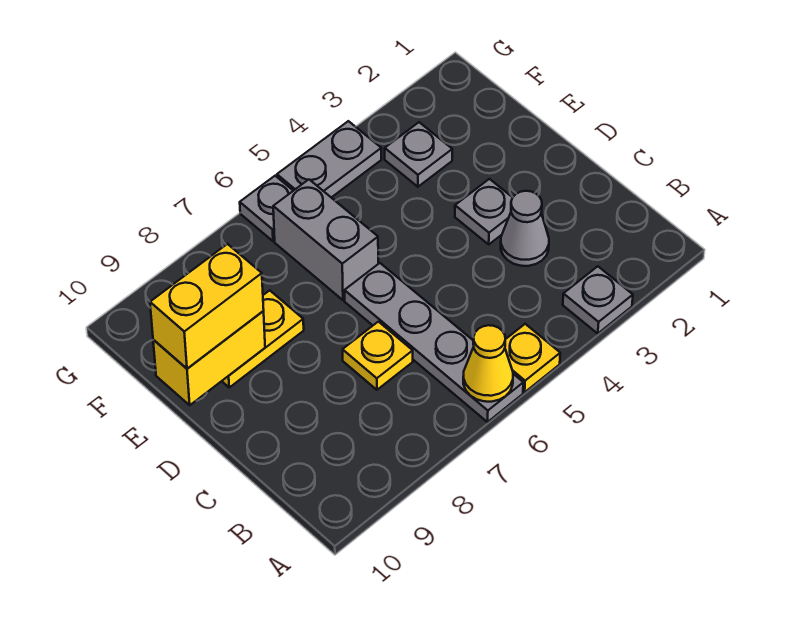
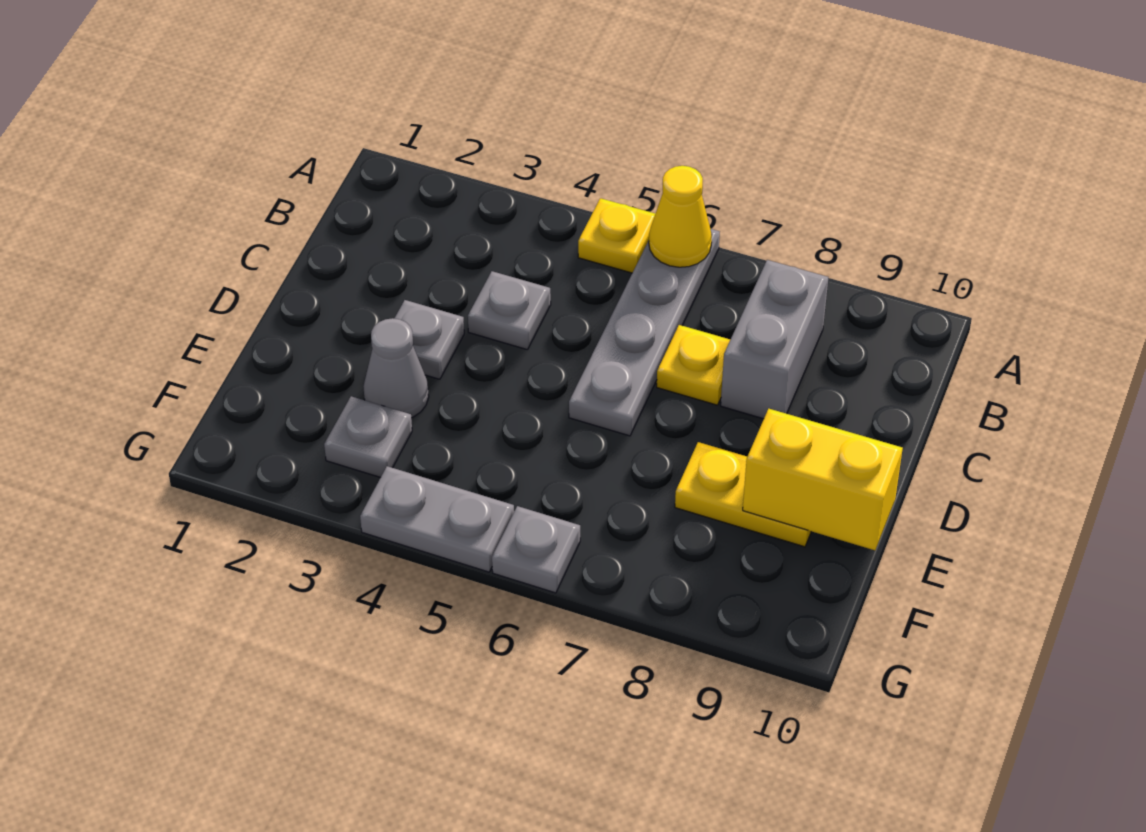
grey 1x1 plate [563,266,633,333] -> grey 1x1 plate moved to [468,271,551,350]
grey 1x1 cone [501,191,549,266] -> grey 1x1 cone moved to [363,318,429,418]
grey 1x2 brick [273,180,378,300] -> grey 1x2 brick moved to [721,260,828,419]
yellow 1x2 brick [150,244,264,369] -> none

